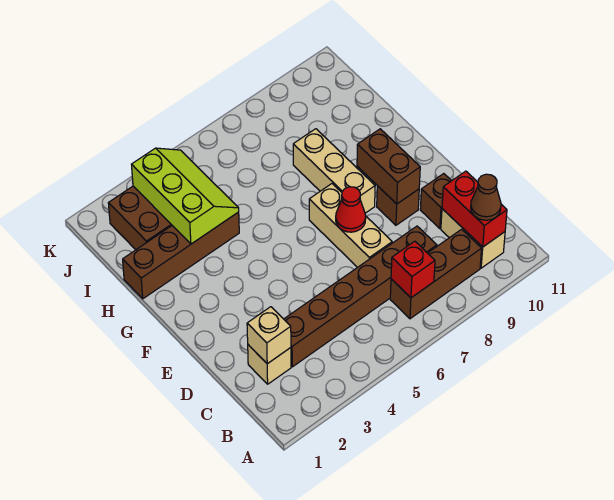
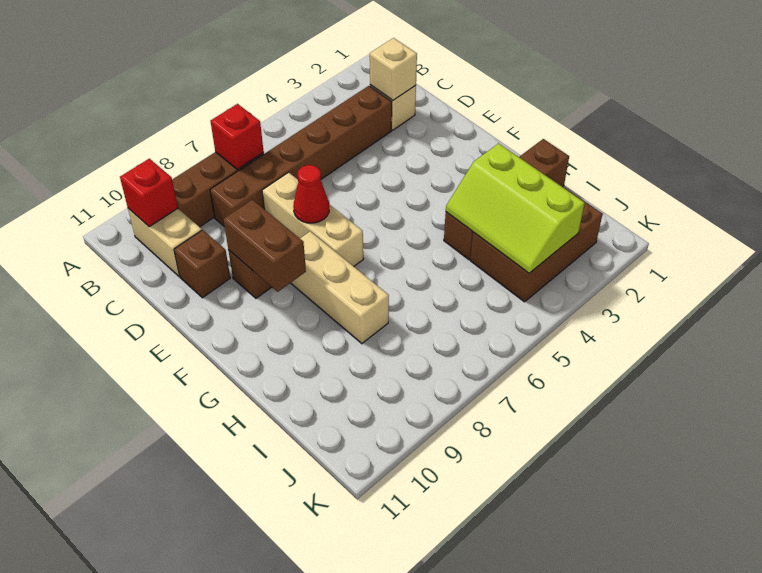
red 1x2 brick [442,171,507,247] -> red 1x1 brick [120,159,178,227]
brown 1x1 cone [471,174,501,220] -> none

